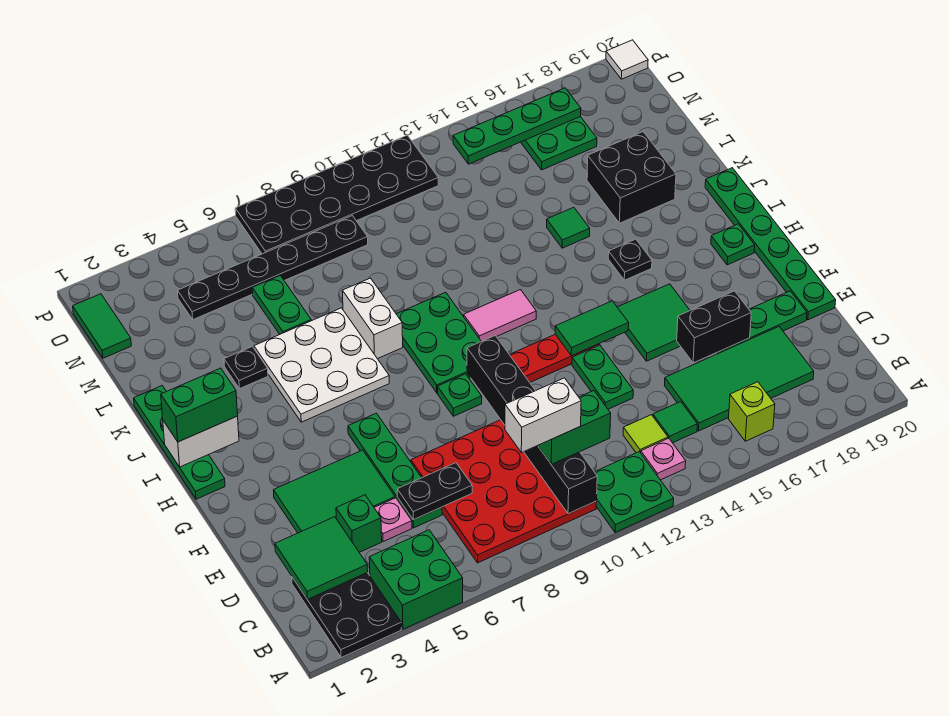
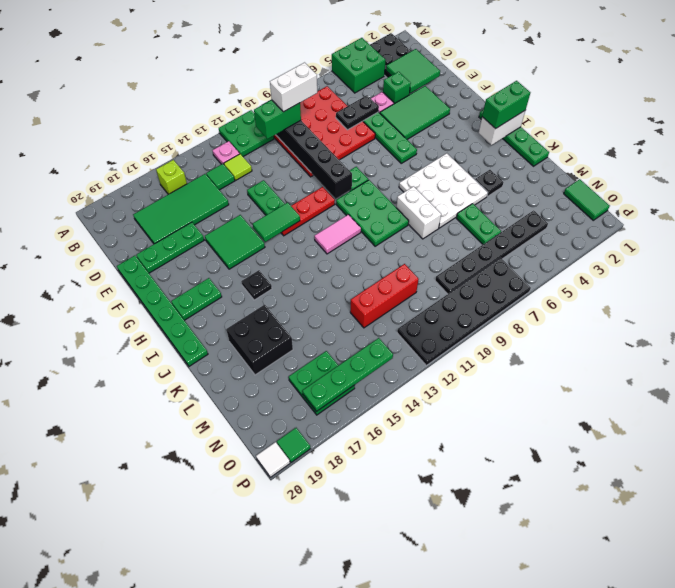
black 1x2 brick [677,291,751,363] -> none
green 1x1 plate [711,224,755,265] -> green 1x2 plate [171,278,222,320]
green 1x1 tile [547,207,590,248] -> green 1x1 tile moved to [277,428,310,463]
none -> red 1x3 brick [350,264,419,328]

